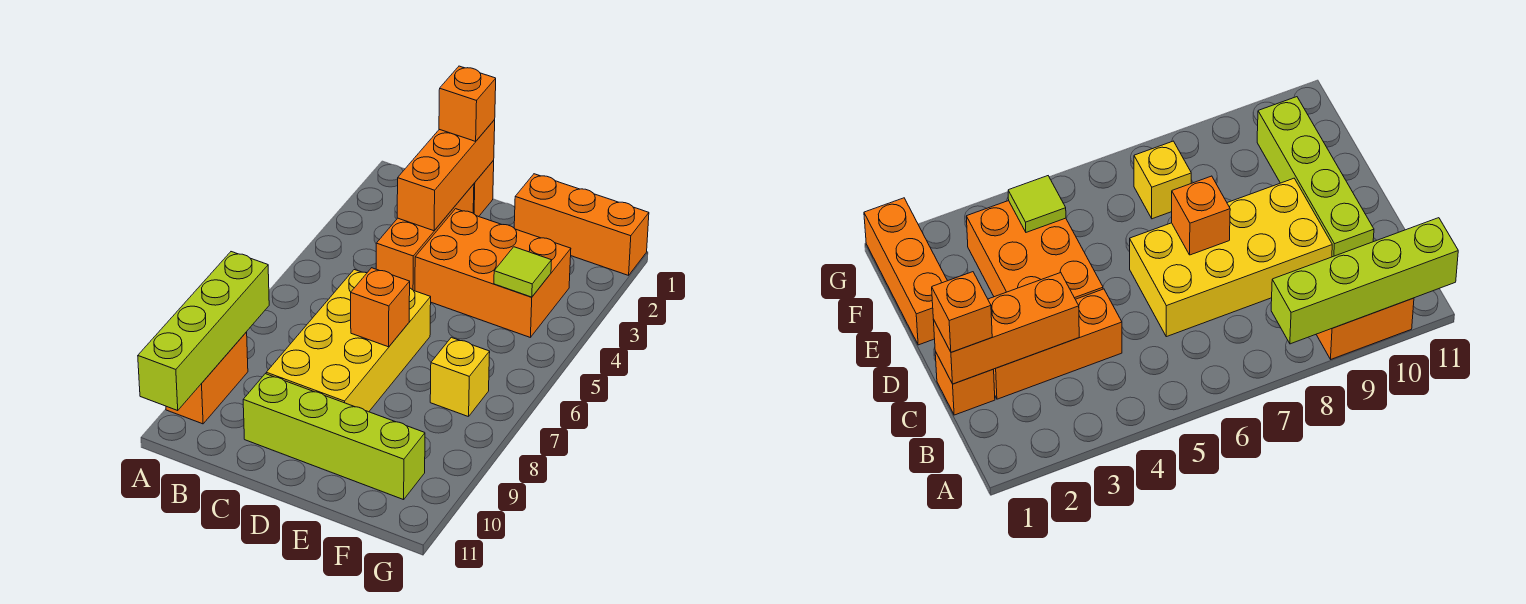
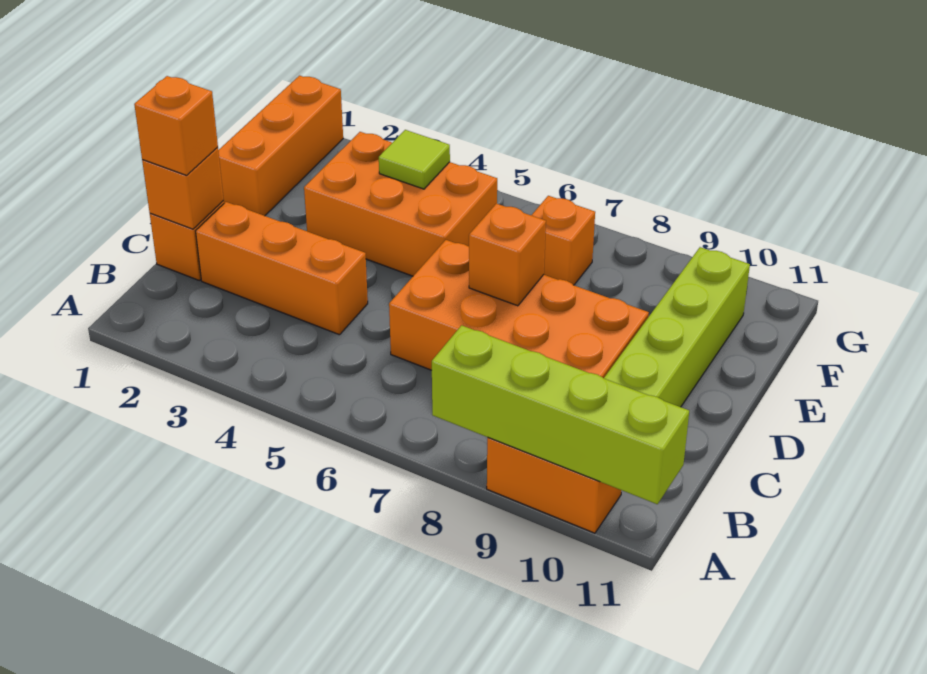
orange 1x3 brick [397,120,495,231] -> orange 1x1 brick [142,147,224,229]
yellow 2x4 brick [266,270,431,412] -> orange 2x4 brick [389,240,649,378]
orange 2x3 brick [415,209,571,337] -> orange 2x3 brick turned to [304,132,497,276]
yellow 1x1 brick [430,337,490,417] -> orange 1x1 brick [531,196,595,285]

